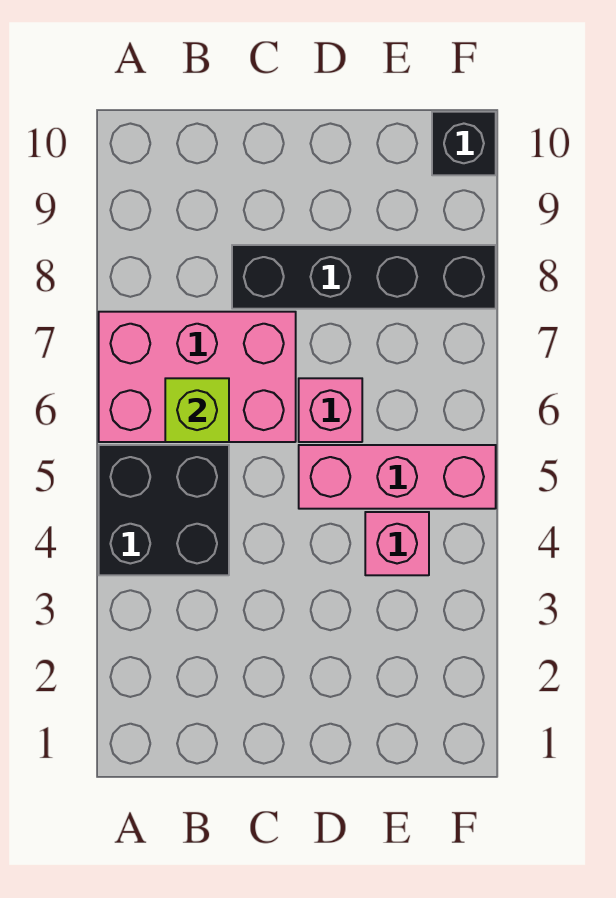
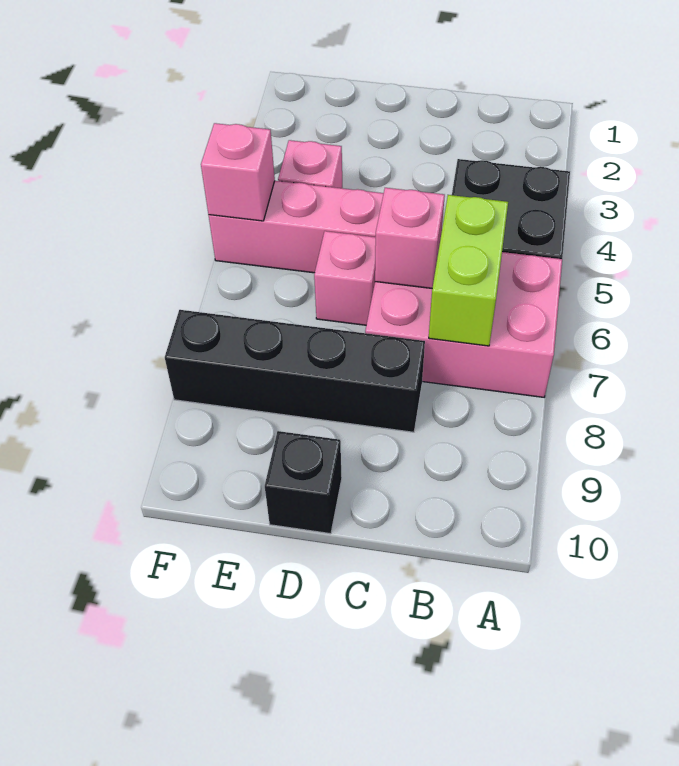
lime 1x1 brick [165,378,229,442] -> lime 1x2 brick [429,195,508,346]
none -> pink 1x1 brick [375,188,445,288]
none -> pink 1x1 brick [201,123,275,221]
black 1x1 brick [432,112,496,175] -> black 1x1 brick moved to [265,431,342,534]

